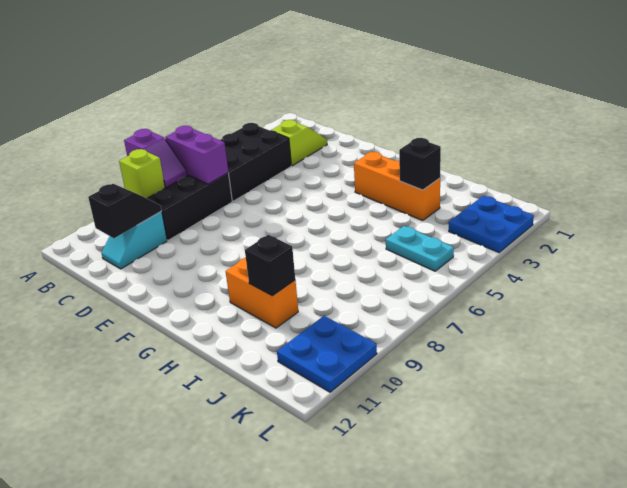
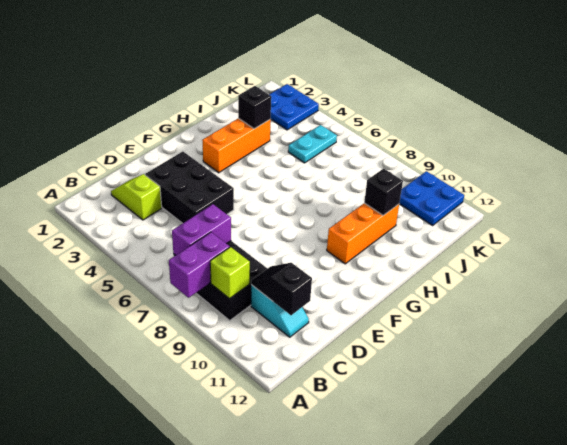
purple 1x2 slope [124,129,187,187] -> purple 1x2 brick [169,232,230,298]
black 2x3 brick [221,123,291,201] -> black 2x3 brick moved to [145,152,234,223]
orange 1x2 brick [226,258,298,328] -> orange 1x3 brick [327,203,399,264]

